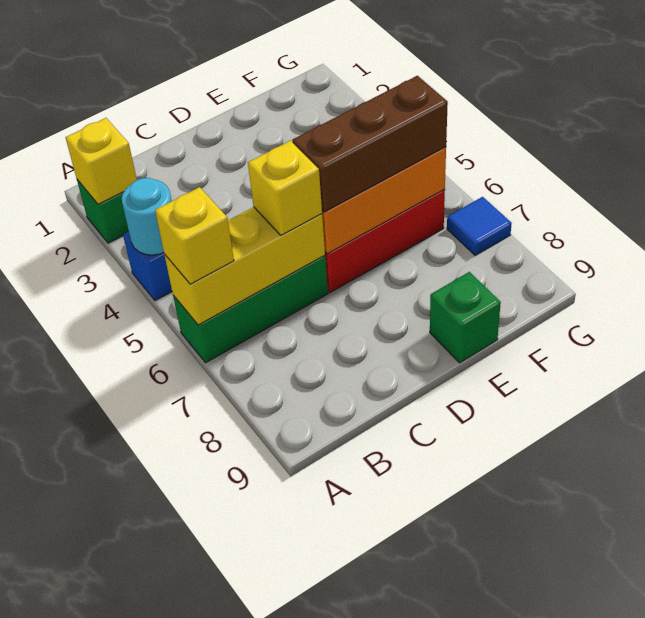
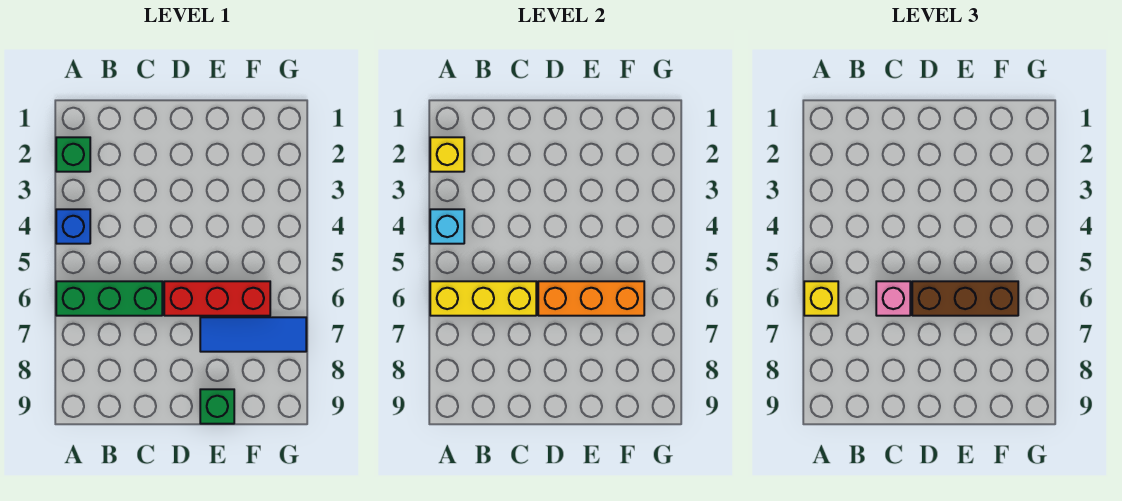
cyan 1x1 round brick [122,178,172,255] -> cyan 1x1 brick [430,209,464,244]
yellow 1x1 brick [248,141,322,235] -> pink 1x1 brick [876,281,910,316]
blue 1x1 tile [447,197,512,256] -> blue 1x3 tile [200,317,306,352]

